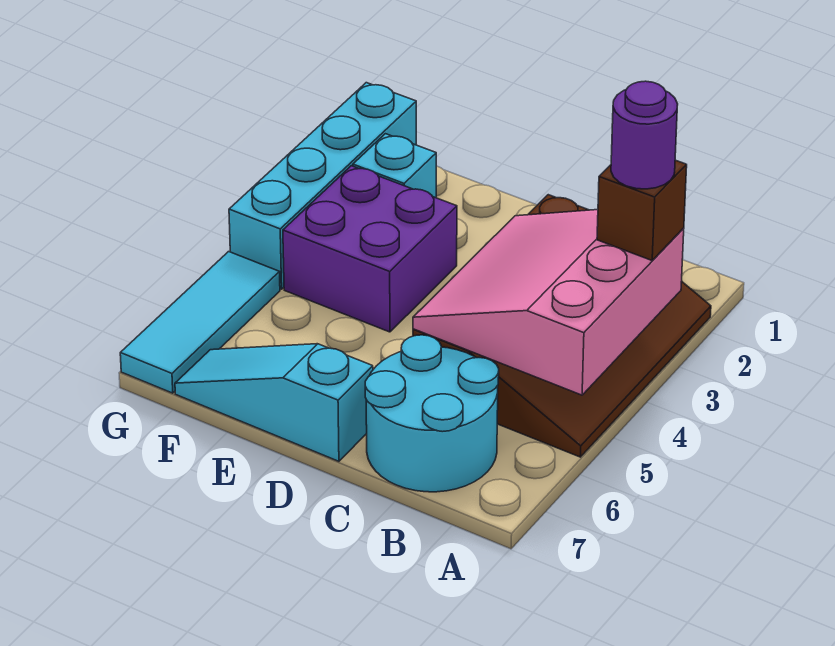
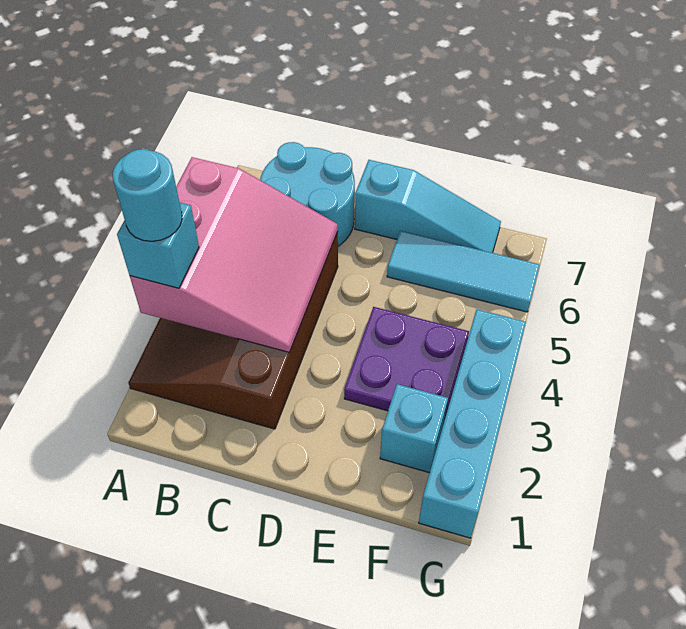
brown 1x1 brick [597,160,687,260] -> cyan 1x1 brick [117,203,199,288]
purple 1x1 round brick [611,81,678,189] -> cyan 1x1 round brick [113,149,182,241]
purple 2x2 brick [283,166,457,332] -> purple 2x2 plate [344,307,469,421]
cyan 1x3 tile [120,252,280,393] -> cyan 1x3 tile turned to [387,231,540,312]

